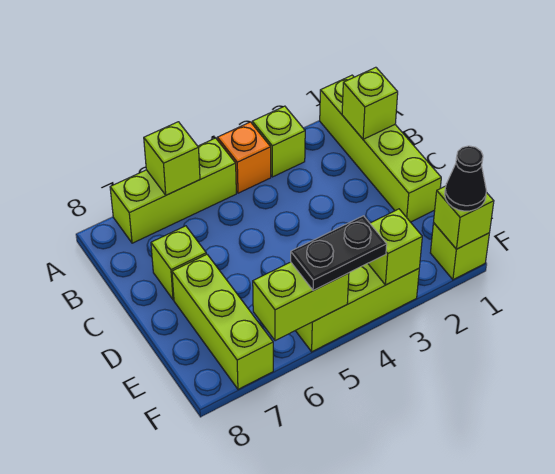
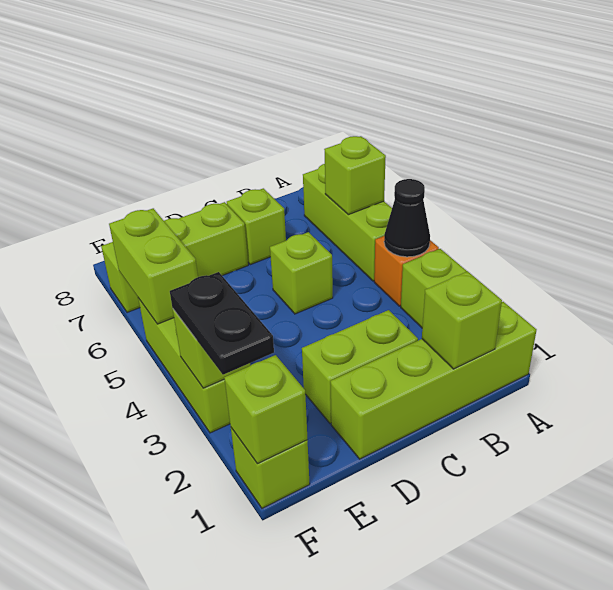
none -> lime 1x2 brick [302,310,418,423]
none -> lime 1x1 brick [270,232,333,314]
black 1x1 cone [445,146,486,211] -> black 1x1 cone moved to [384,179,430,257]
black 1x2 plate [291,216,387,291] -> black 1x2 plate moved to [170,272,274,375]

